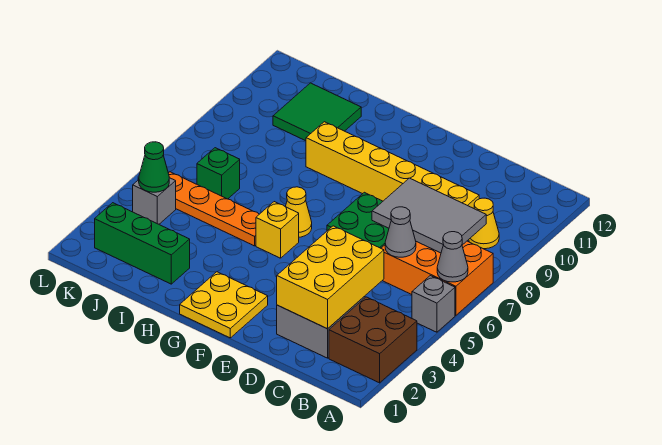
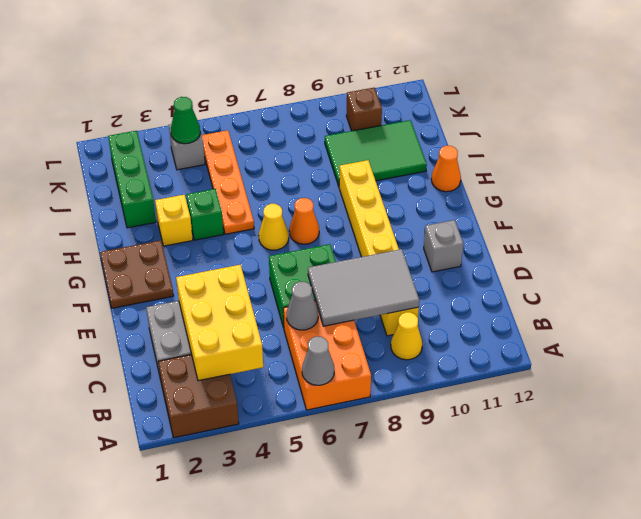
grey 1x1 brick [412,276,455,332] -> grey 1x1 brick moved to [424,220,463,272]
grey 2x3 tile [372,178,486,253] -> grey 2x3 tile turned to [308,249,419,326]
yellow 2x3 brick [277,226,384,329] -> yellow 2x3 brick turned to [176,265,263,381]
yellow 2x2 plate [180,272,268,338] -> brown 2x2 plate [100,240,173,308]
yellow 1x1 brick [256,202,299,258] -> yellow 1x1 brick moved to [155,195,193,246]
none -> orange 1x1 cone [289,198,319,244]
none -> orange 1x1 cone [431,146,461,192]
green 2x2 tile [273,83,361,141] -> green 2x3 tile [325,120,427,186]
green 1x1 brick [197,148,240,199] -> green 1x1 brick moved to [186,189,223,240]
none -> brown 1x1 brick [346,88,382,131]

